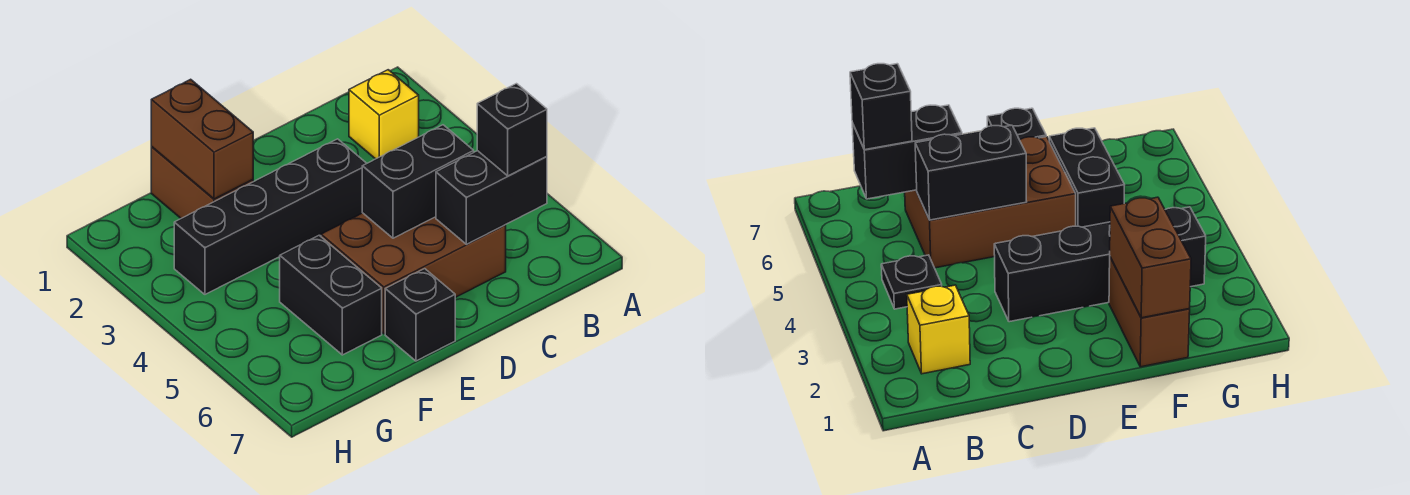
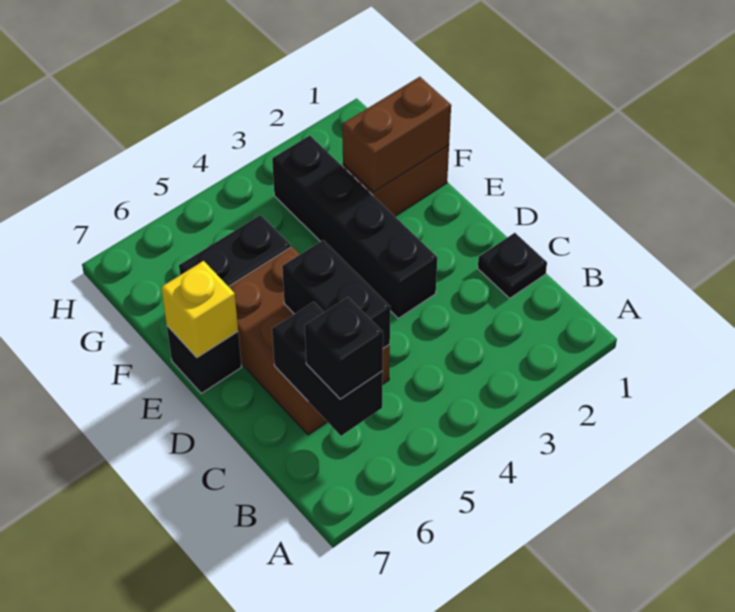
yellow 1x1 brick [349,70,419,159] -> yellow 1x1 brick moved to [161,261,238,357]
black 1x1 plate [881,255,942,309] -> black 1x1 plate moved to [478,233,547,298]

